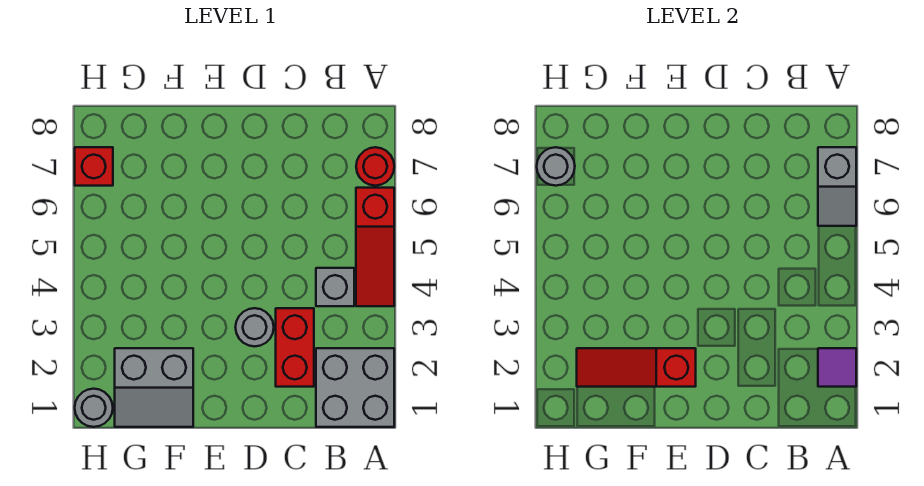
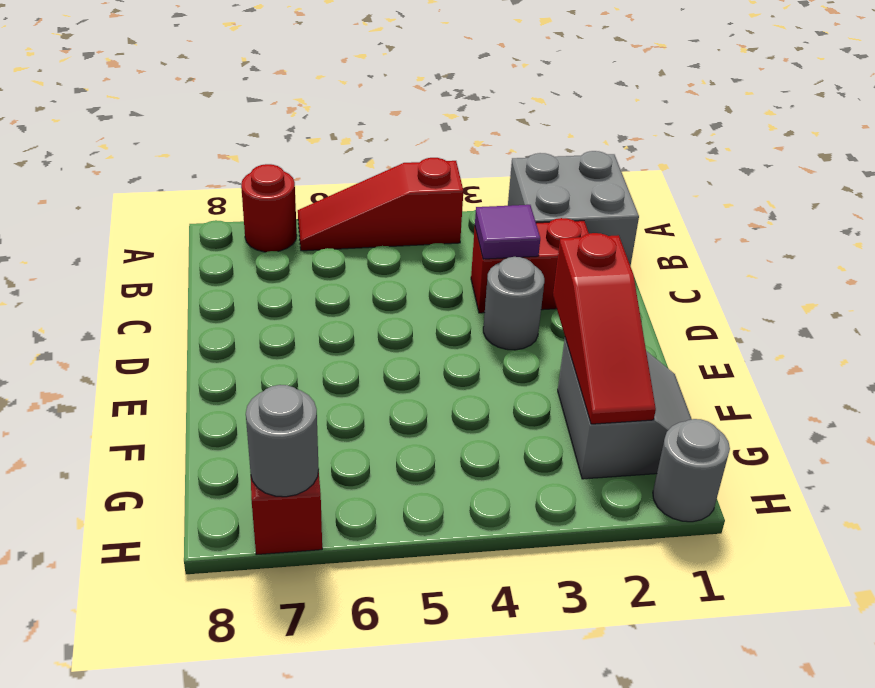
purple 1x1 tile [818,348,856,387] -> purple 1x1 tile moved to [475,205,540,259]
red 1x3 slope [356,188,394,306] -> red 1x3 slope turned to [298,158,463,251]
grey 1x2 slope [818,147,856,226] -> none
grey 1x1 brick [316,268,354,306] -> none

